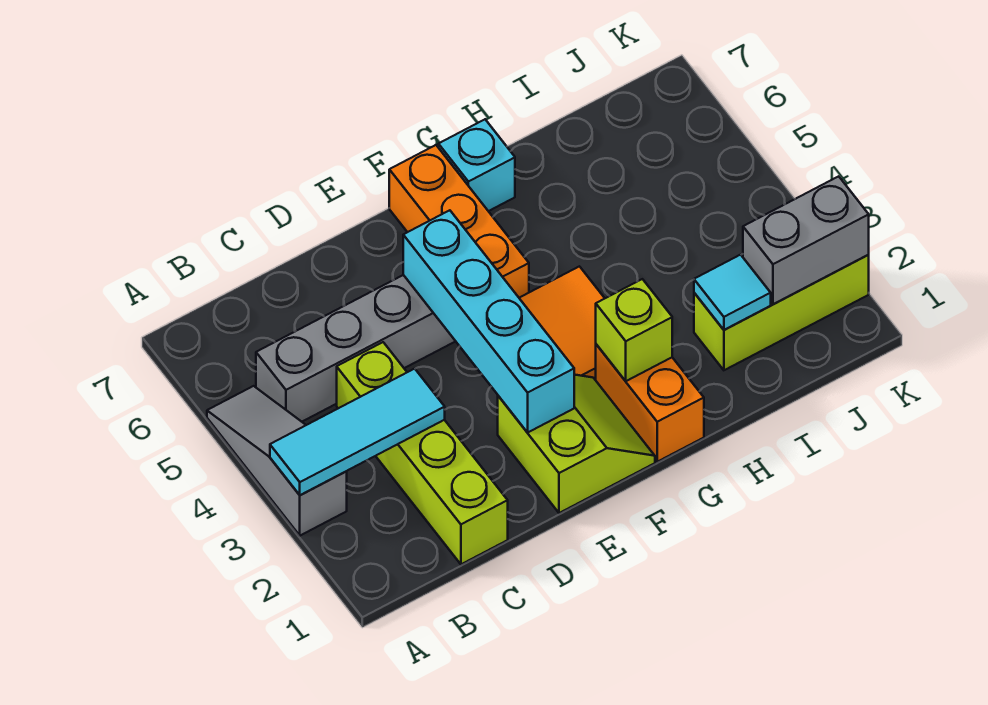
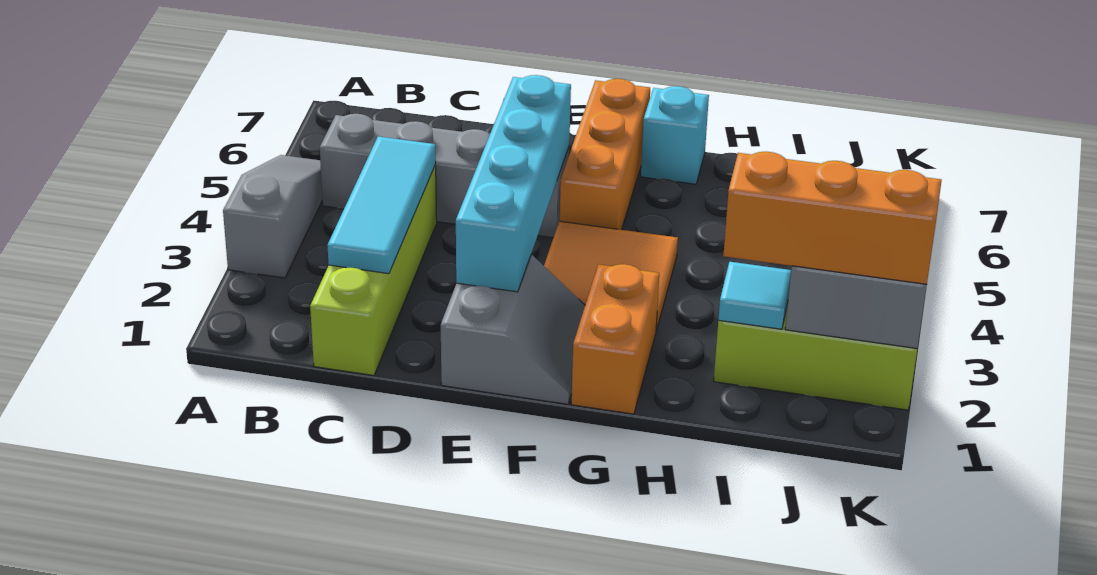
cyan 1x3 tile [270,369,445,495] -> cyan 1x3 tile turned to [327,136,436,274]
lime 2x2 slope [498,375,655,513] -> grey 2x2 slope [441,255,585,404]
lime 1x1 brick [596,279,672,381] -> none
none -> orange 1x3 brick [723,151,942,284]

